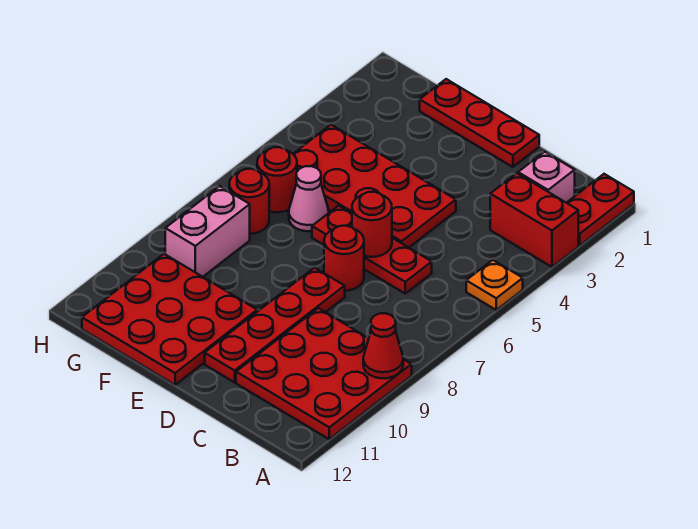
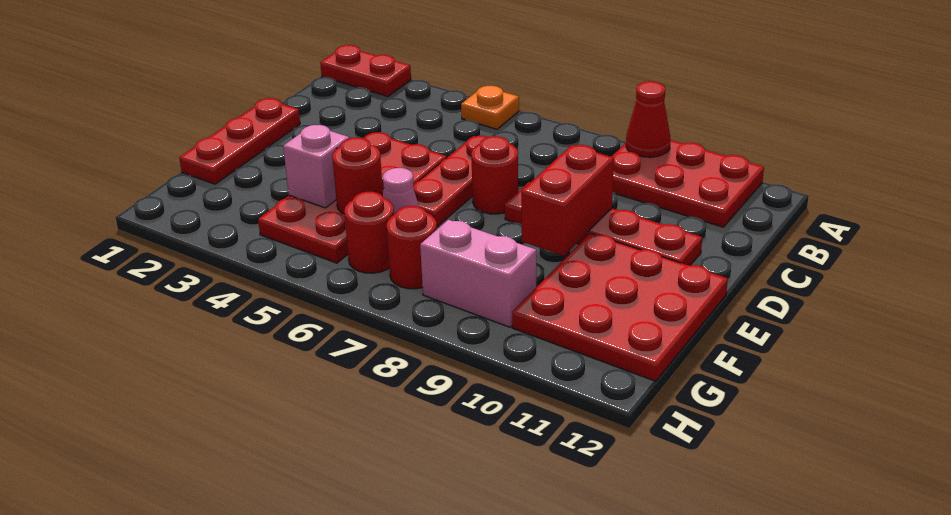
red 1x2 brick [490,173,578,267] -> red 1x2 brick moved to [521,145,614,256]
red 3x3 plate [236,308,412,439] -> red 2x3 plate [611,140,764,227]
pink 1x1 brick [518,152,575,203] -> pink 1x1 brick moved to [283,125,349,208]
red 1x1 round brick [352,192,392,257] -> red 1x1 round brick moved to [332,138,383,214]

